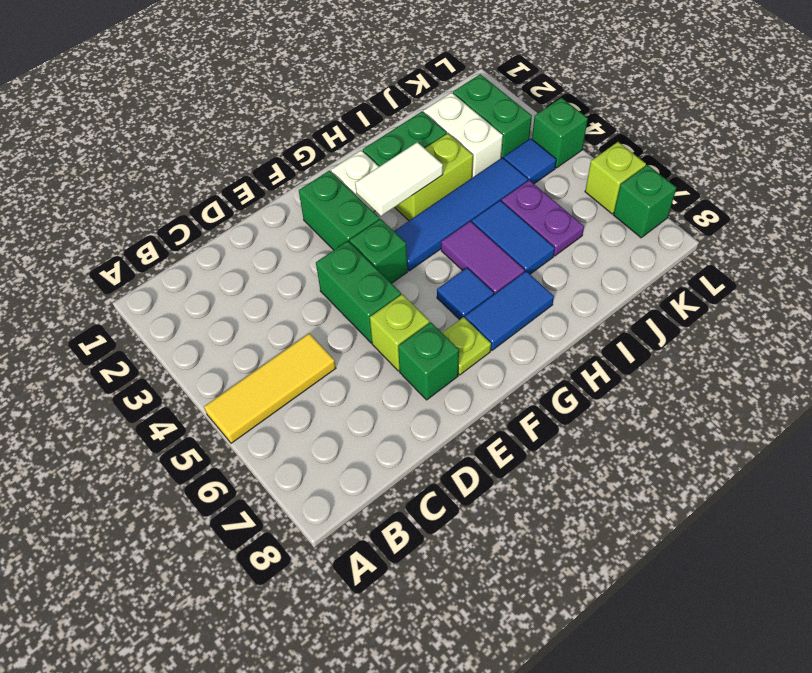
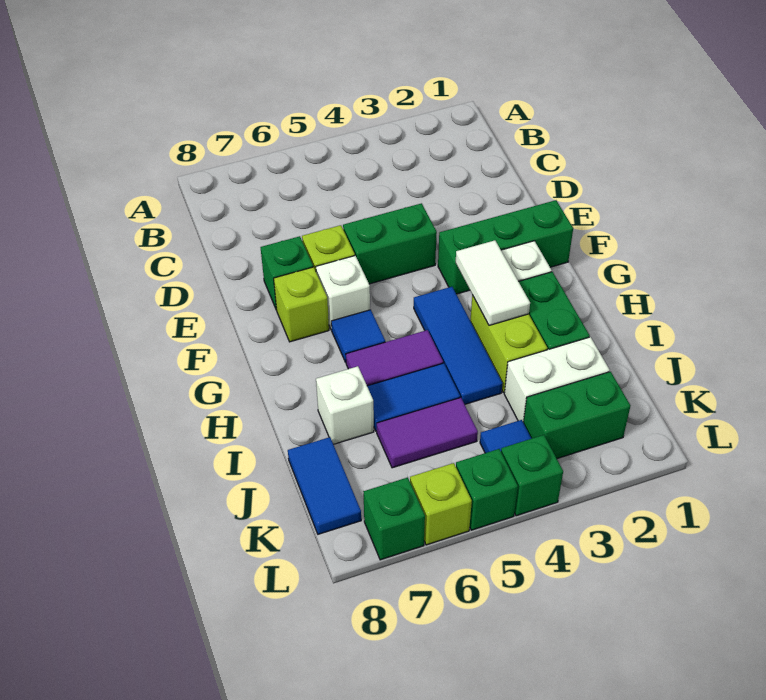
yellow 1x3 tile [204,333,336,443] -> none
green 1x2 brick [299,171,380,250] -> green 1x3 brick [438,200,573,294]
green 1x1 brick [350,219,407,283] -> green 1x1 brick moved to [456,449,518,530]
none -> white 1x1 brick [316,256,370,330]
lime 1x1 plate [442,317,491,375] -> lime 1x1 brick [274,267,329,342]
blue 1x4 tile [394,157,528,271] -> blue 1x3 tile [414,287,502,404]
blue 1x2 tile [465,271,554,350] -> blue 1x2 tile moved to [288,437,361,534]
none -> white 1x1 brick [316,366,374,444]
purple 1x2 plate [502,180,584,256] -> purple 1x2 tile [377,398,478,468]

